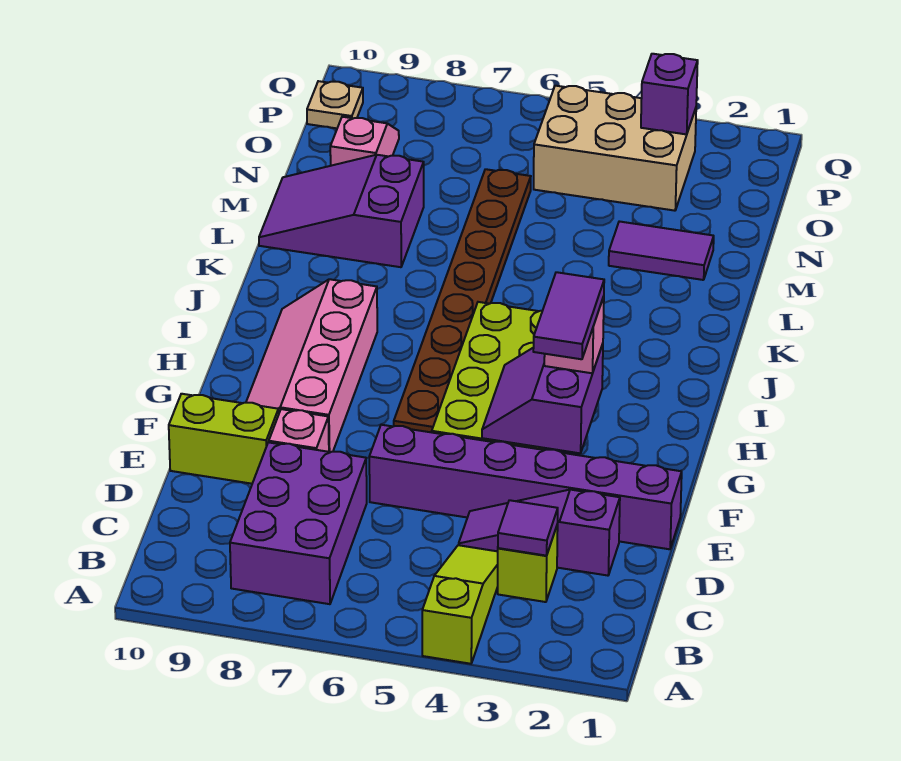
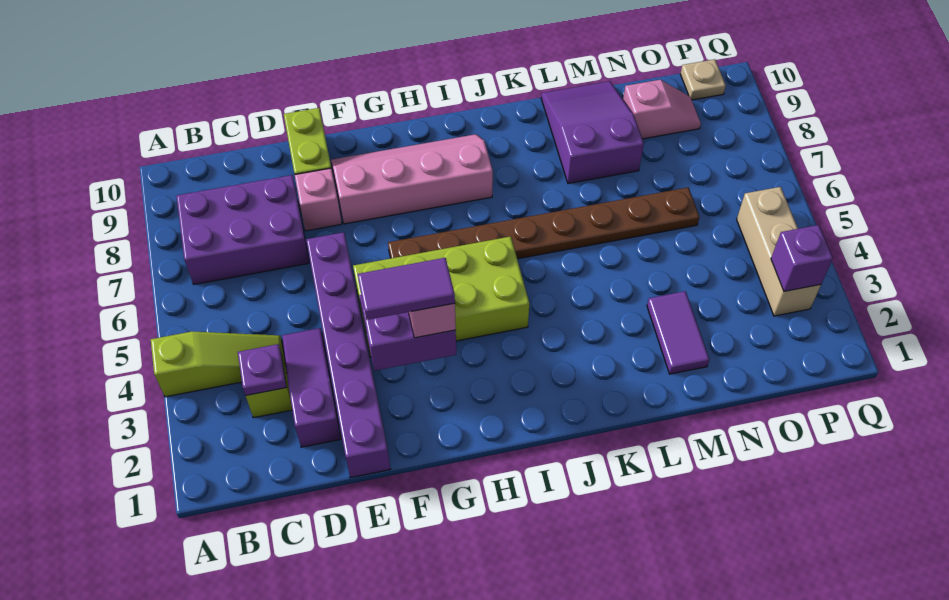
purple 1x1 tile [498,500,558,556] -> purple 1x1 plate [238,344,287,395]
tan 2x3 brick [534,86,696,211] -> tan 1x3 brick [737,187,821,316]

